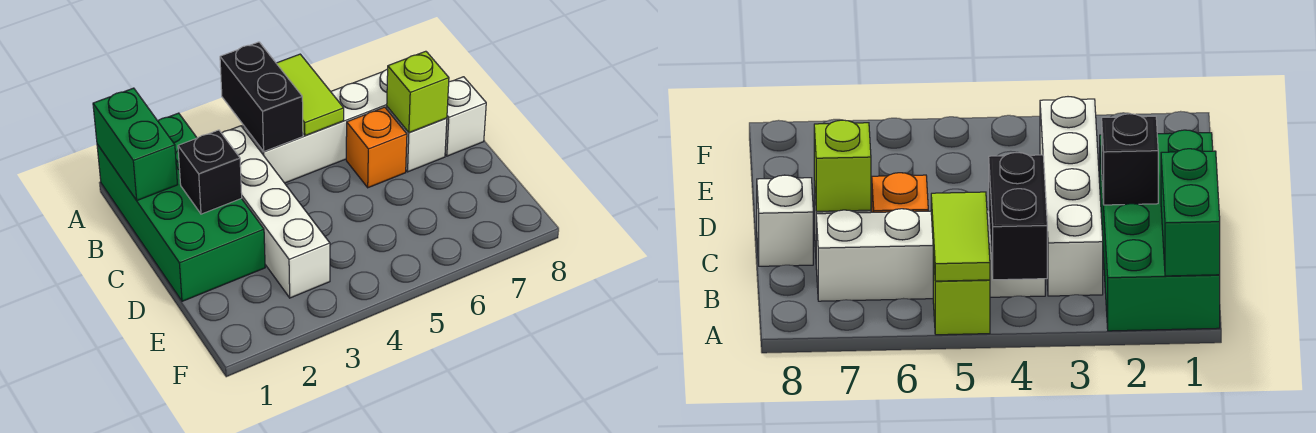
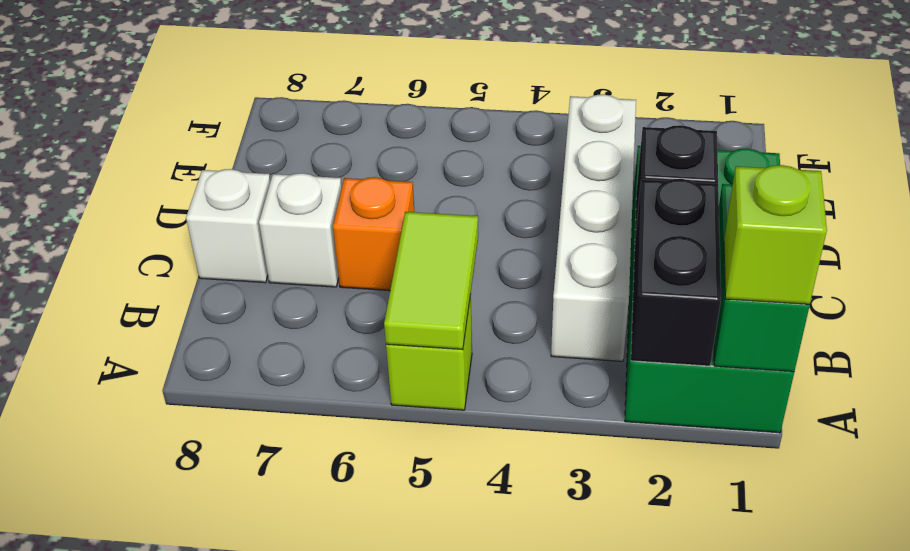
black 1x2 brick [220,42,303,152] -> black 1x2 brick moved to [631,179,721,366]
white 1x4 brick [243,69,388,183] -> none
lime 1x1 brick [387,51,449,133] -> lime 1x1 brick moved to [724,165,827,304]

